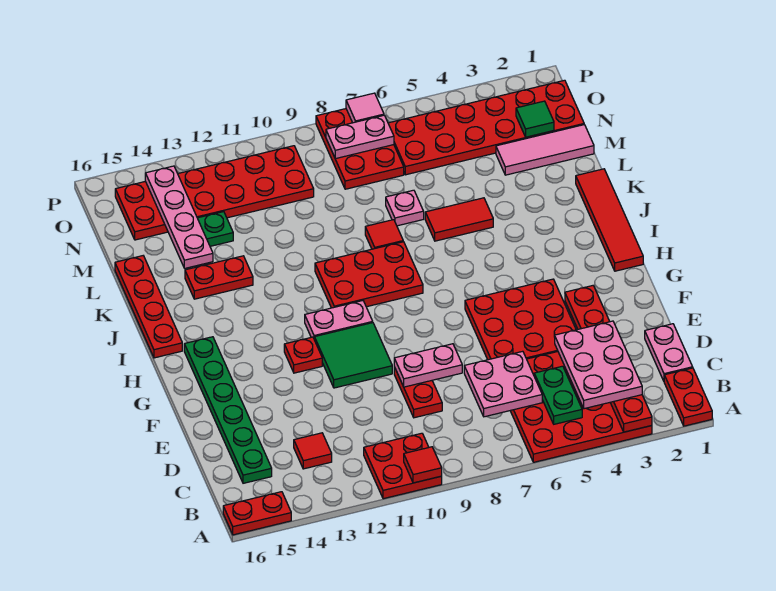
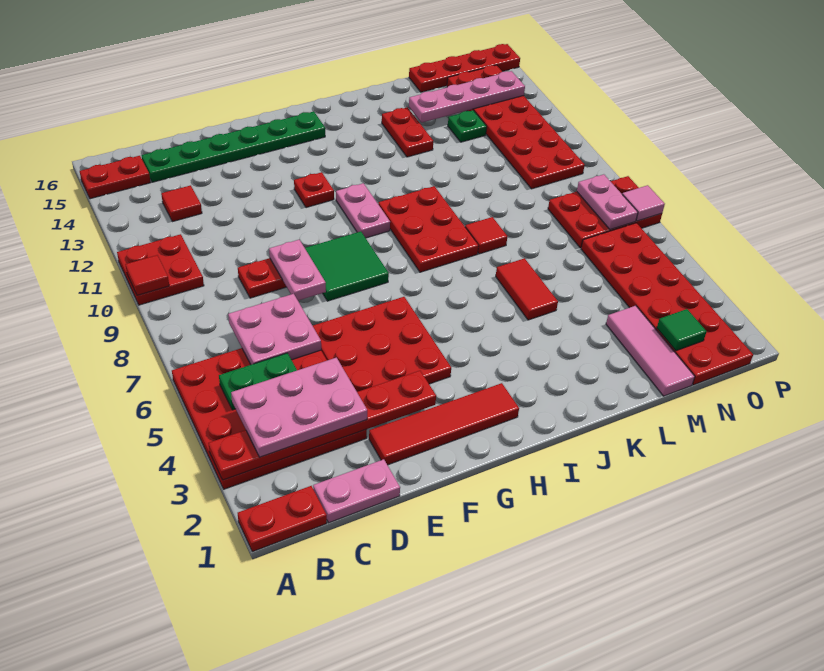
red 1x2 plate [223,492,291,535] -> red 1x2 plate turned to [80,156,151,199]
green 2x2 tile [315,323,392,388] -> green 2x2 tile moved to [305,231,389,301]
red 1x4 tile [576,169,643,271] -> red 1x4 tile moved to [369,383,519,465]
red 1x4 plate [115,256,182,358] -> red 1x4 plate moved to [409,44,520,92]
pink 1x1 plate [386,190,424,226] -> none

